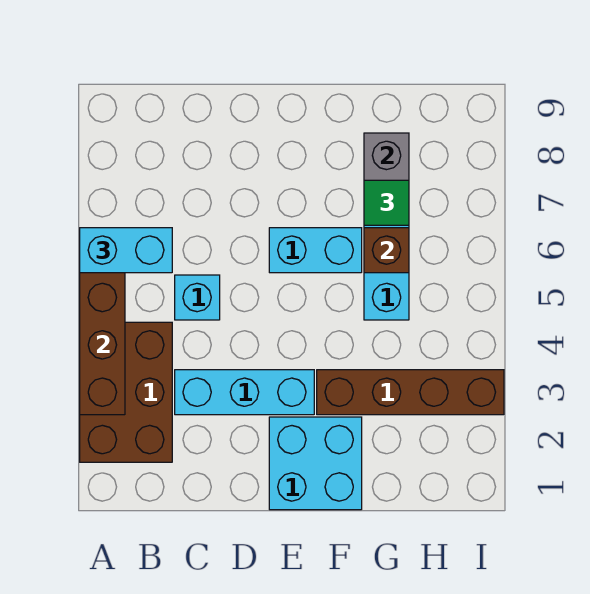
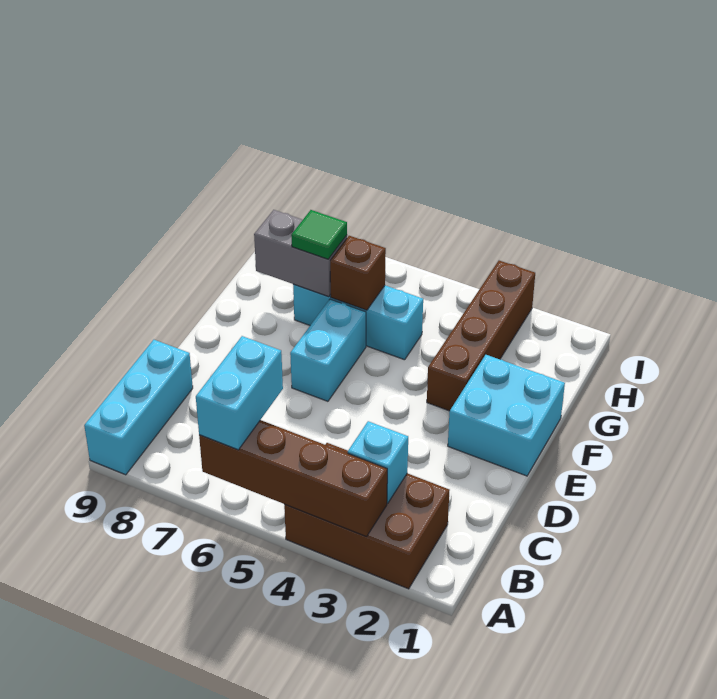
cyan 1x3 brick [175,370,314,415] -> cyan 1x3 brick moved to [84,340,193,475]
cyan 1x1 brick [175,275,220,320] -> cyan 1x1 brick moved to [348,421,408,503]

